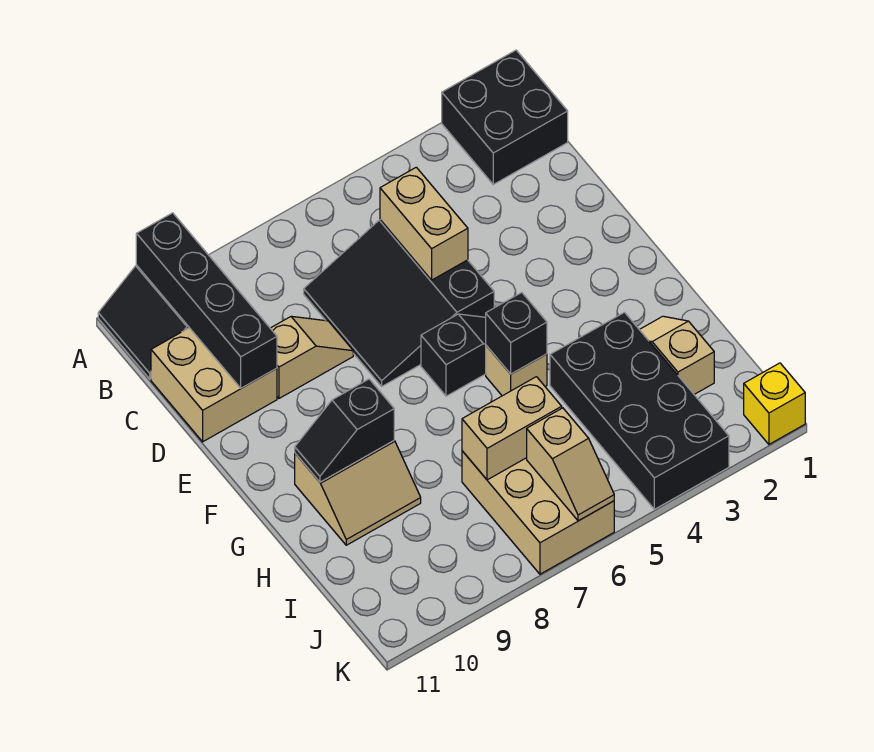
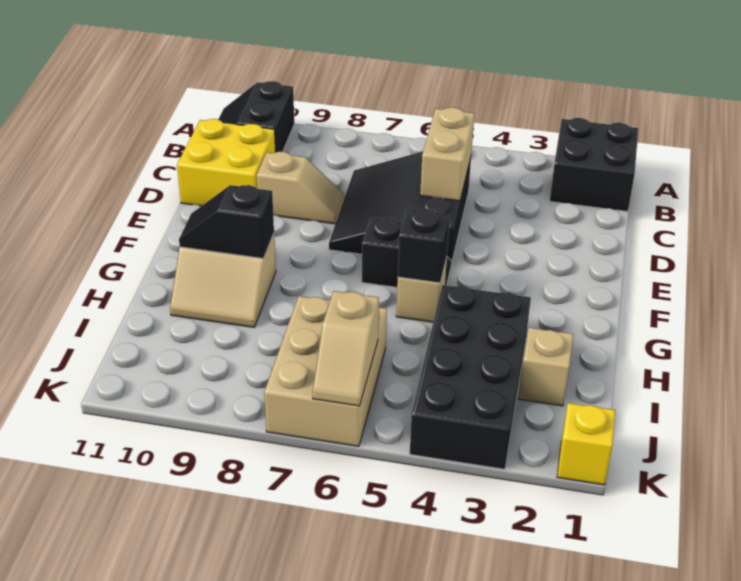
black 1x4 brick [136,213,277,388] -> none
tan 2x2 brick [151,328,277,442] -> yellow 2x2 brick [177,119,276,206]
tan 1x2 brick [462,377,562,480] -> none

